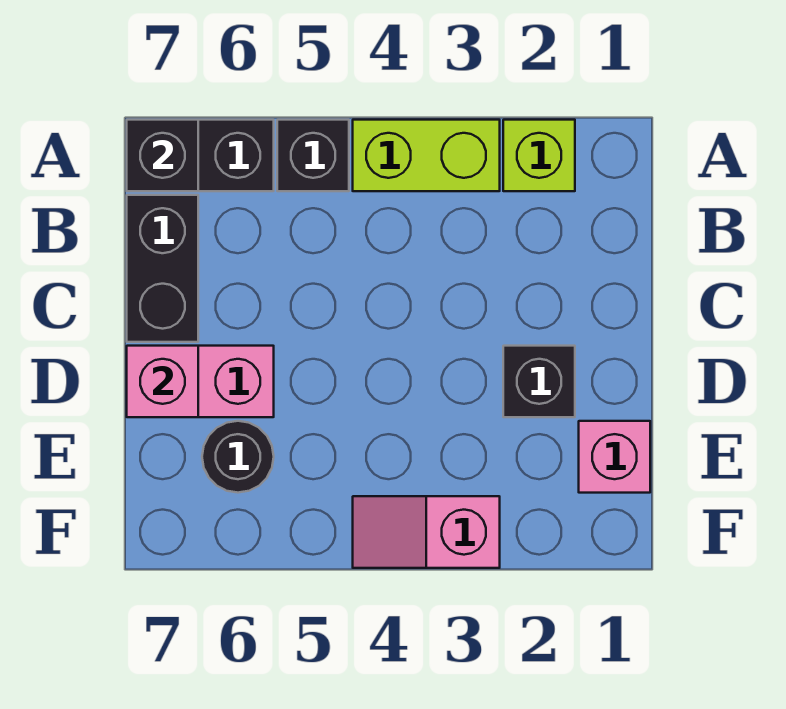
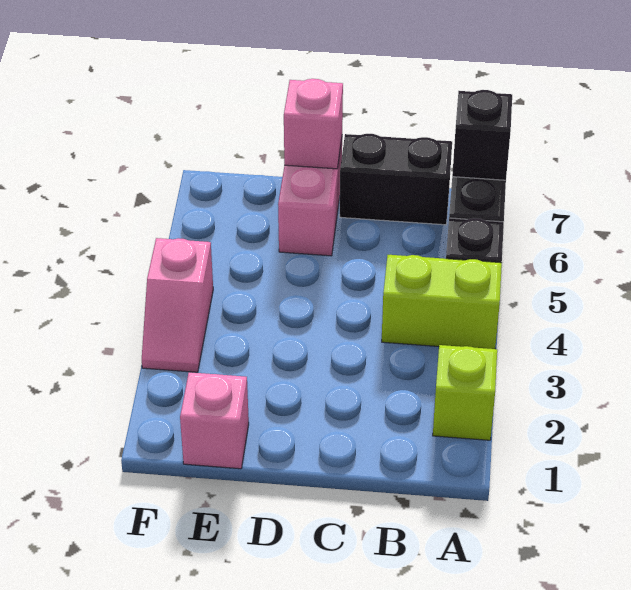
lime 1x2 brick [353,120,500,191] -> lime 1x2 brick turned to [382,255,502,349]
black 1x1 brick [503,346,575,417] -> none
black 1x1 round brick [202,421,274,493] -> none
pink 1x2 slope [353,496,500,568] -> pink 1x2 slope turned to [142,238,213,372]

